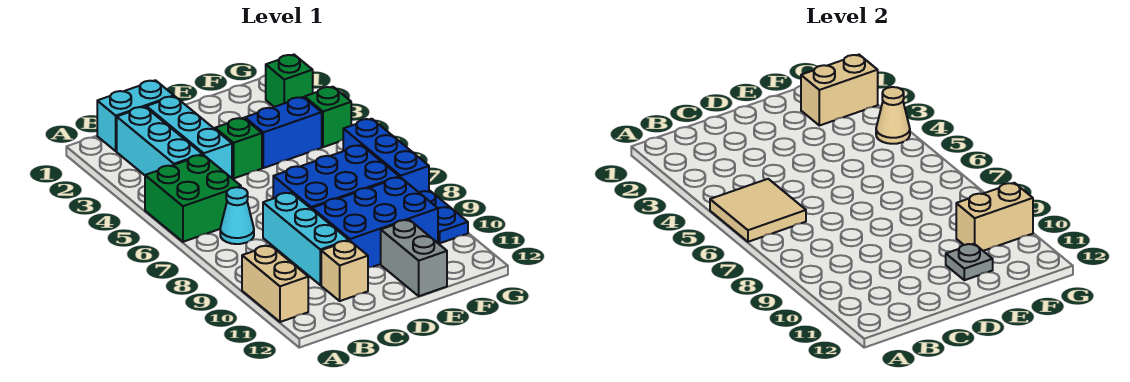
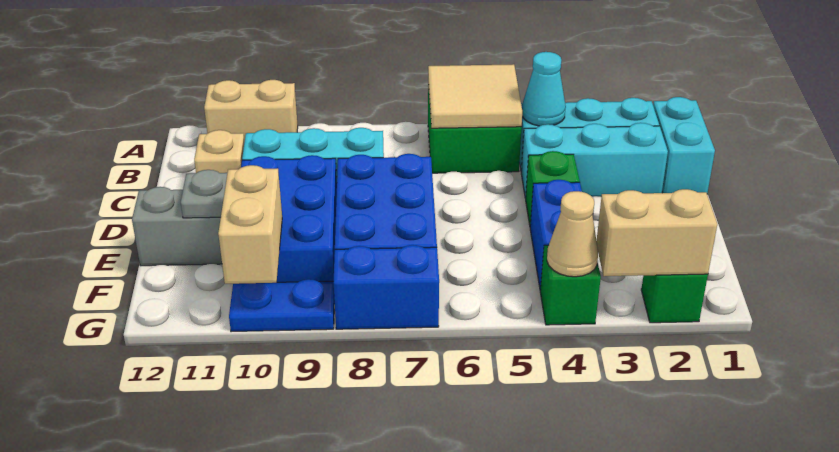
cyan 1x1 cone [220,187,254,244] -> cyan 1x1 cone moved to [522,52,566,126]
tan 1x2 brick [801,55,878,126] -> tan 1x2 brick turned to [597,189,717,276]
blue 1x3 brick [343,119,429,192] -> blue 1x2 brick [334,245,439,329]

